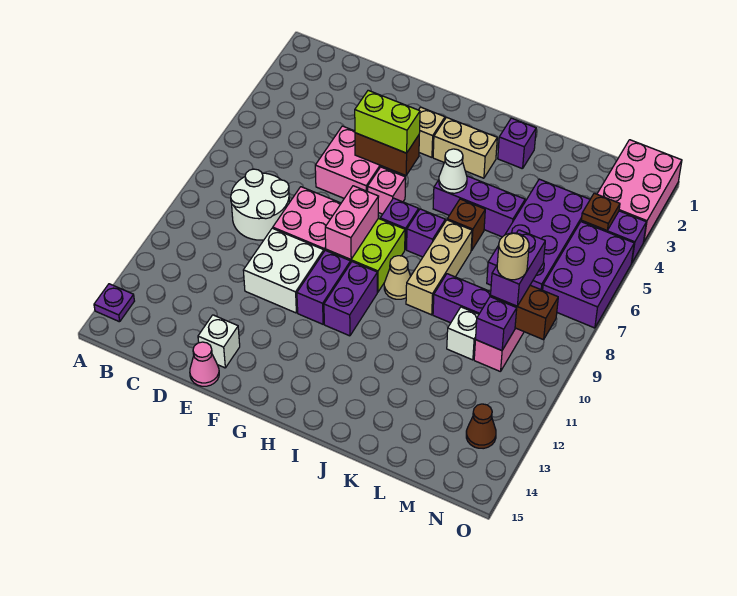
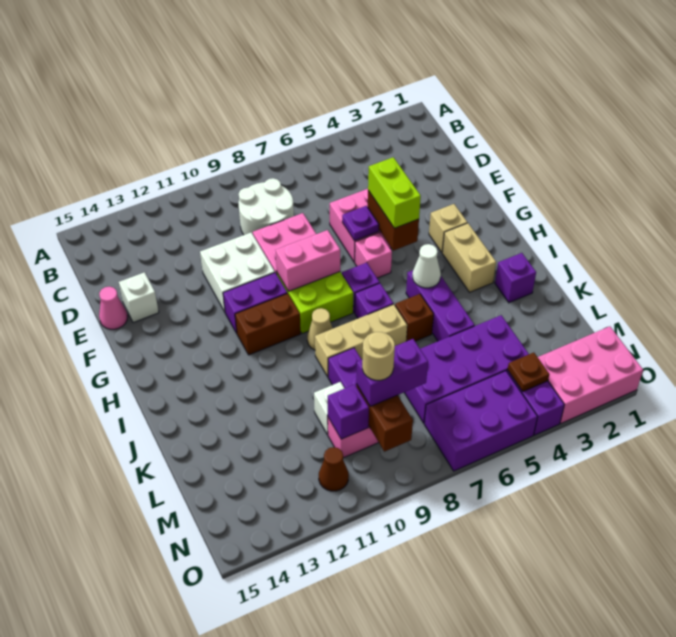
purple 1x1 plate [94,284,134,322] -> purple 1x1 plate moved to [342,206,379,241]
purple 1x2 brick [324,262,377,336] -> brown 1x2 brick [235,293,301,355]
brown 1x1 cone [466,404,496,449] -> brown 1x1 cone moved to [319,447,349,491]

